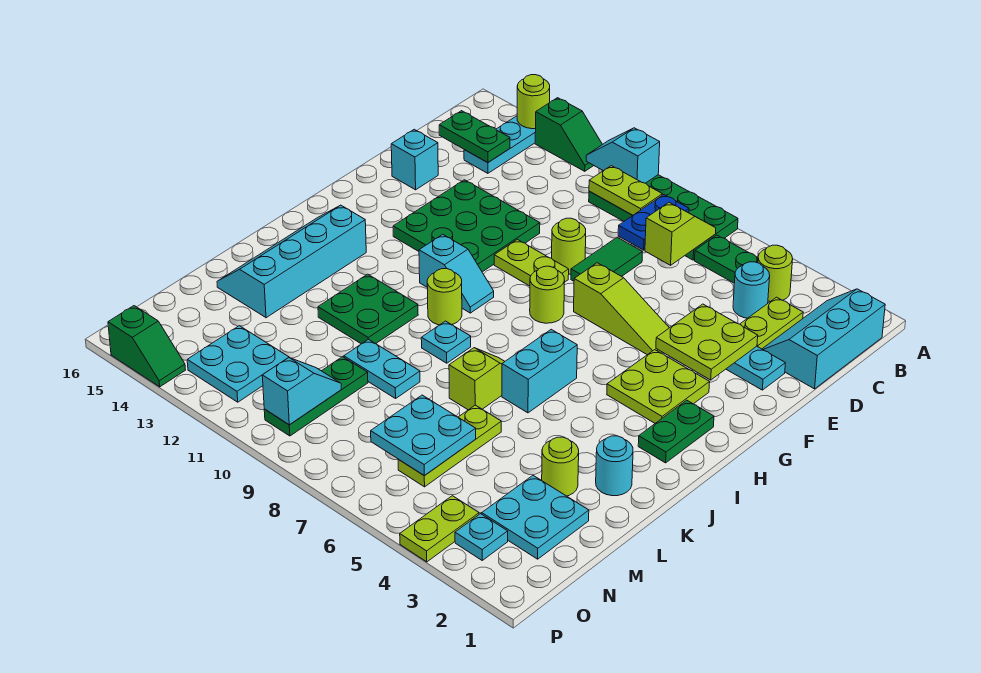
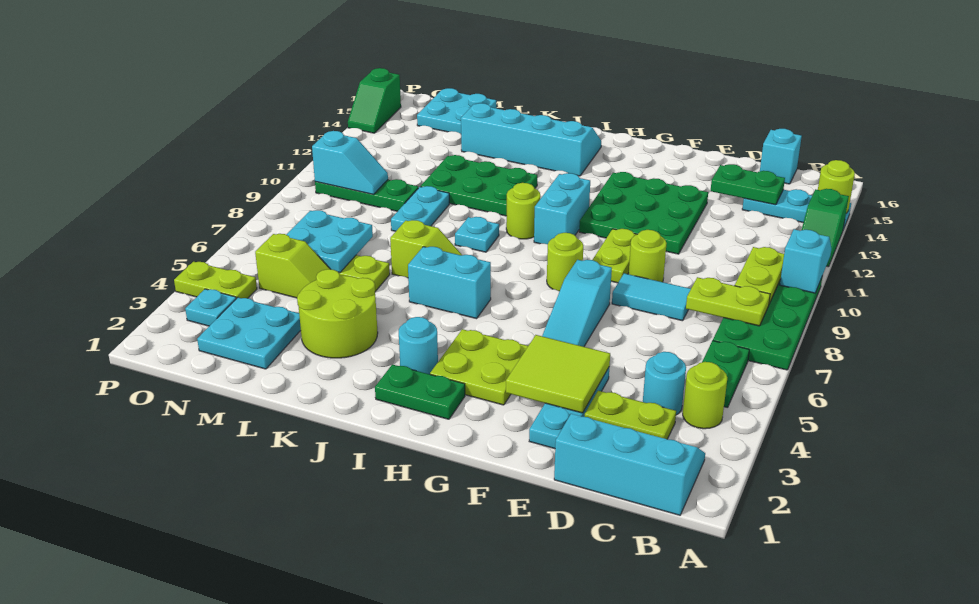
lime 1x2 slope [645,202,716,265] -> lime 1x2 slope moved to [255,234,330,298]
blue 1x2 plate [618,195,689,250] -> lime 1x2 plate [686,277,770,326]
green 1x2 plate [439,111,510,163] -> green 1x2 plate turned to [711,164,785,205]
green 1x2 tile [571,237,642,281] -> cyan 1x2 tile [612,273,691,321]
lime 2x2 plate [656,304,758,380] -> lime 2x2 tile [506,335,610,413]
cyan 1x1 brick [391,129,438,190] -> cyan 1x1 brick moved to [760,129,802,184]
lime 1x3 slope [574,263,669,355] -> cyan 1x3 slope [542,260,612,347]
cyan 1x2 slope [419,234,494,313] -> cyan 1x2 brick [534,173,590,244]
green 2x2 plate [318,274,418,344] -> green 2x3 plate [421,155,537,216]
cyan 1x1 round brick [596,436,633,496] -> cyan 1x1 round brick moved to [399,317,438,374]
lime 1x1 round brick [542,437,579,496] -> lime 2x2 round brick [297,269,378,358]
cyan 2x2 plate [187,326,289,402] -> cyan 2x2 plate moved to [417,88,496,134]

